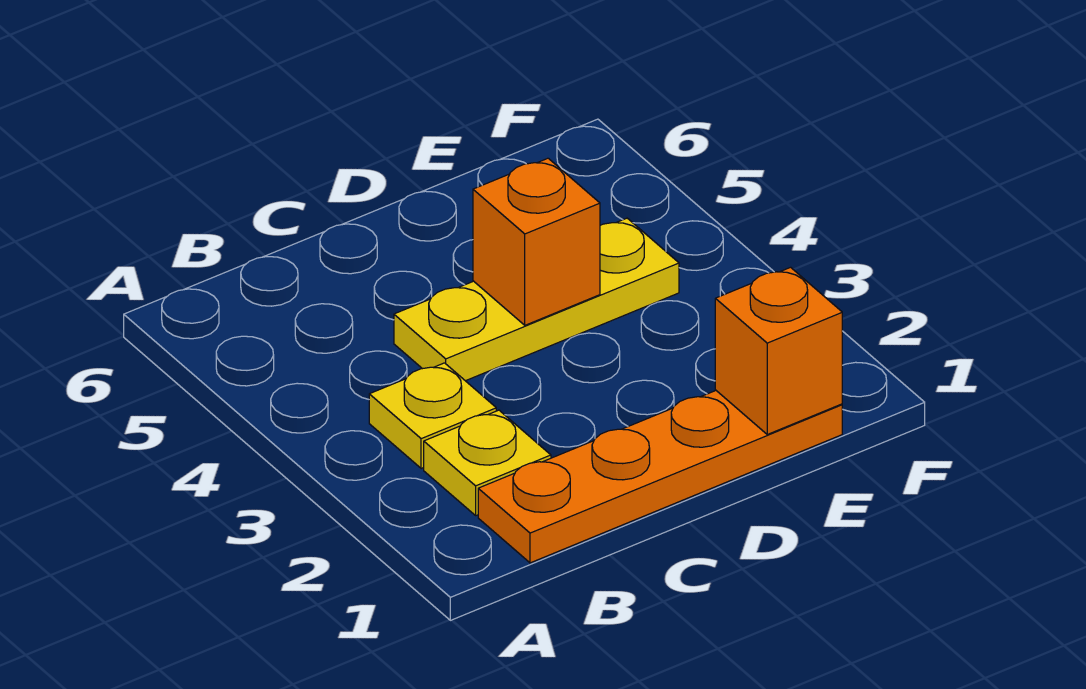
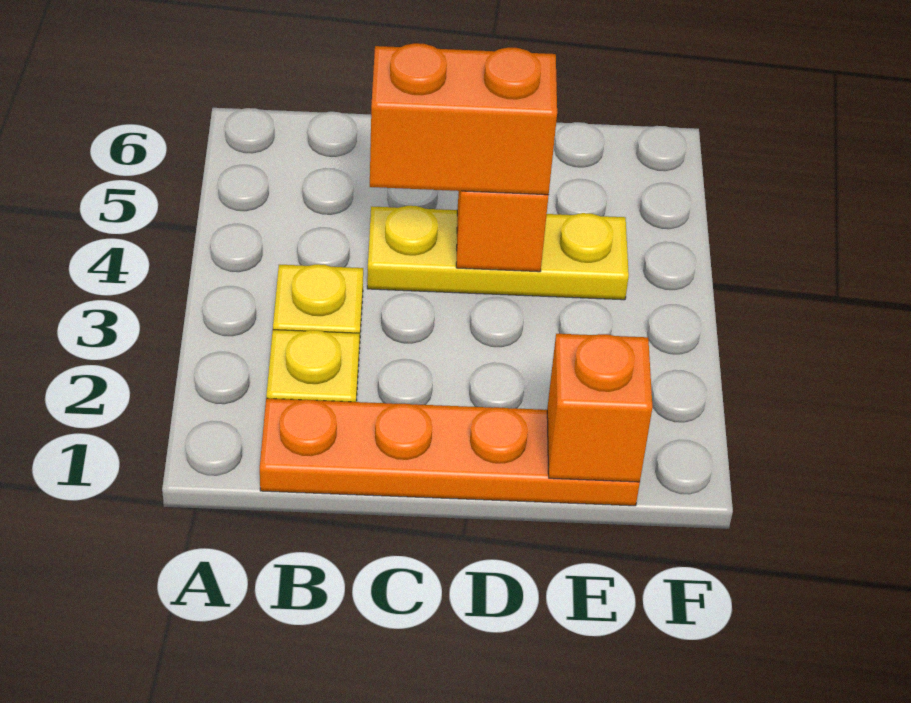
none -> orange 1x2 brick [370,43,557,195]

